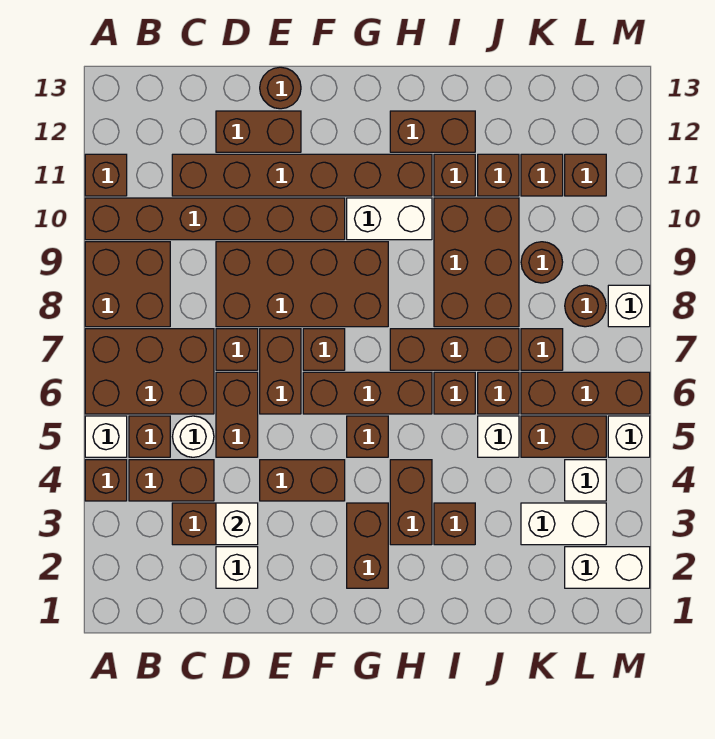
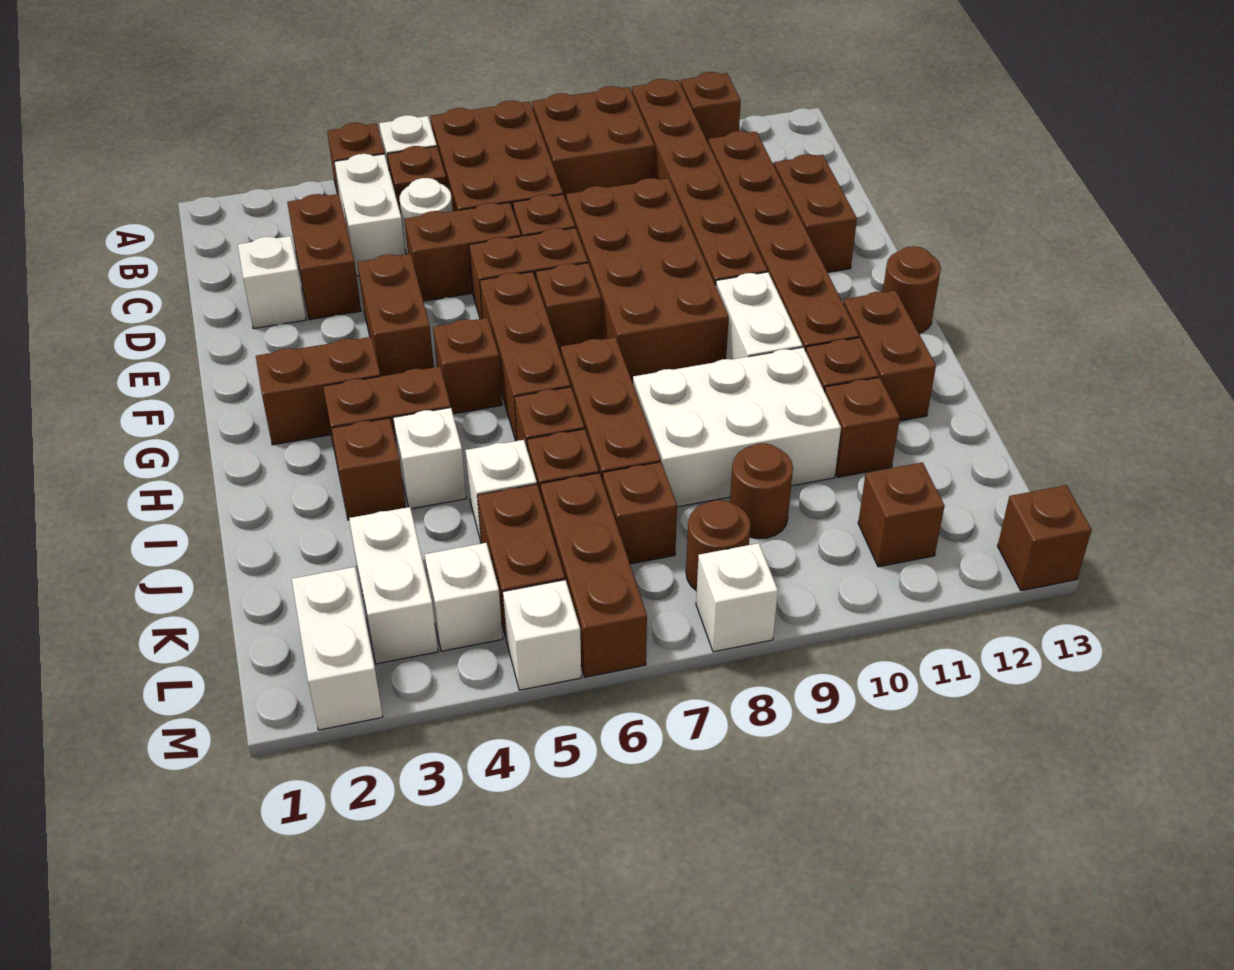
brown 1x2 brick [129,460,214,501] -> white 1x2 brick [334,154,405,276]
white 1x1 brick [216,503,258,545] -> white 1x1 brick moved to [393,408,466,509]
brown 1x1 round brick [260,67,301,109] -> brown 1x1 round brick moved to [883,246,941,333]
brown 2x3 brick [434,198,519,327] -> white 2x3 brick [633,347,841,507]
brown 1x1 brick [521,154,563,196] -> brown 1x1 brick moved to [998,485,1092,591]

